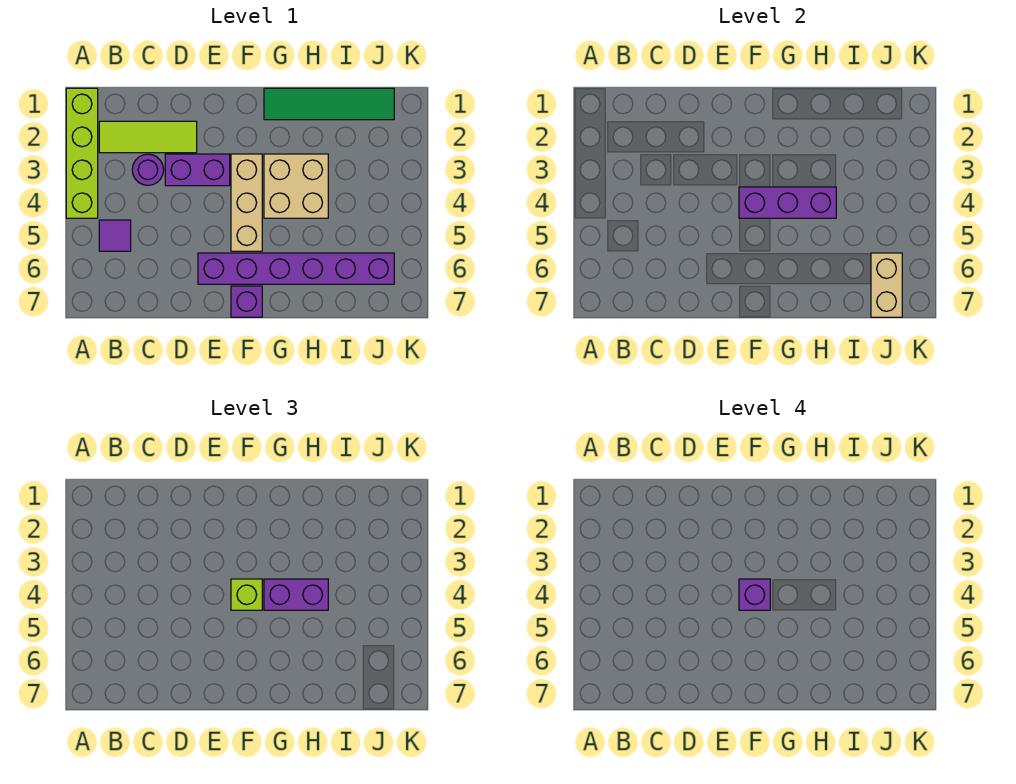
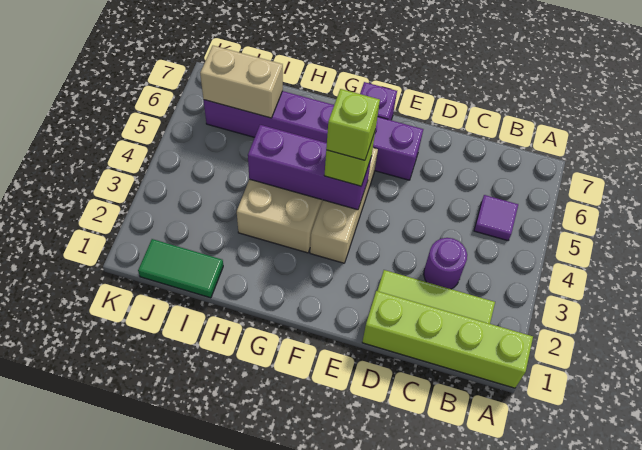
lime 1x4 brick [66,88,98,218] -> lime 1x4 brick turned to [362,291,533,388]
purple 1x2 brick [165,154,230,186] -> none
purple 1x1 brick [739,579,770,610] -> lime 1x1 brick [326,89,380,160]
green 1x4 tile [264,88,394,120] -> green 1x2 tile [138,239,223,298]
purple 1x2 brick [264,579,328,610] -> none
tan 1x2 brick [871,253,902,317] -> tan 1x2 brick turned to [200,46,283,118]

